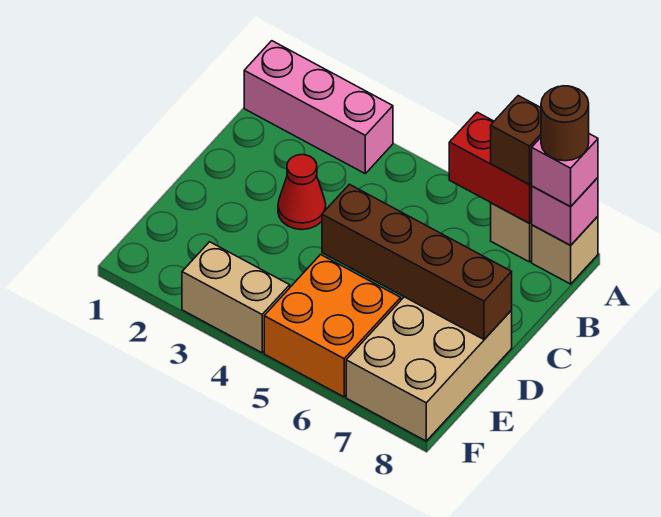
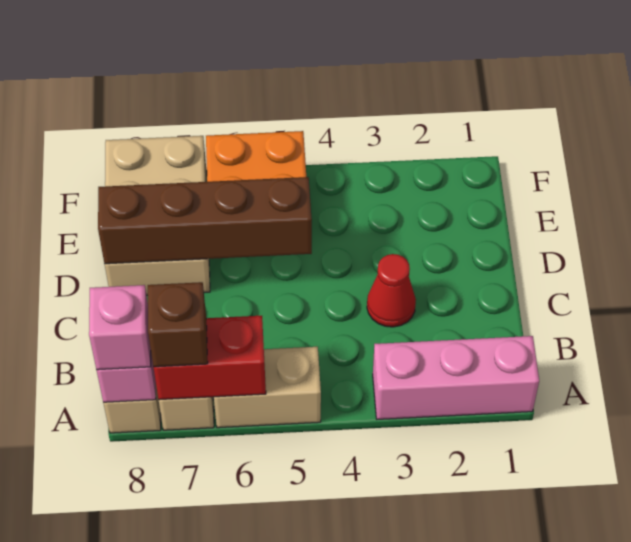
brown 1x1 round brick [541,86,589,161] -> none
tan 1x2 brick [182,242,290,353] -> tan 1x2 brick moved to [214,347,321,428]

